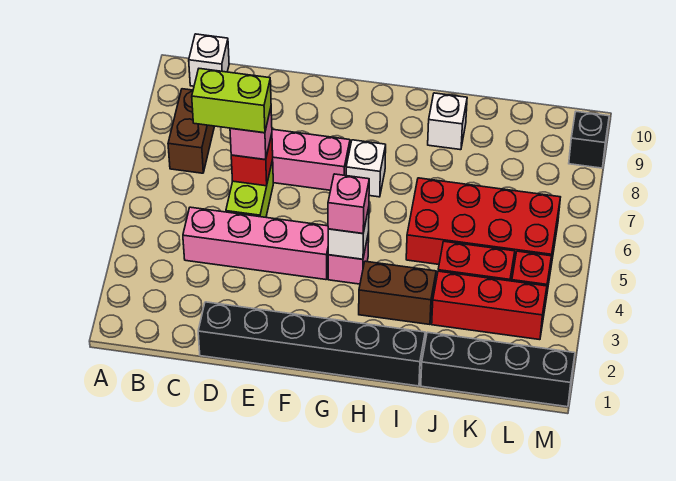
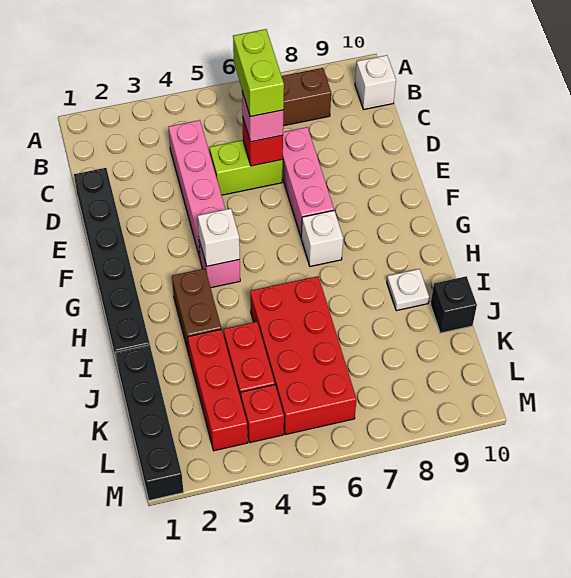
pink 1x1 brick [328,174,369,234] -> none
white 1x1 brick [428,93,467,150] -> white 1x1 plate [387,269,429,311]
black 1x1 brick [569,112,609,168] -> black 1x1 brick moved to [430,276,477,333]

